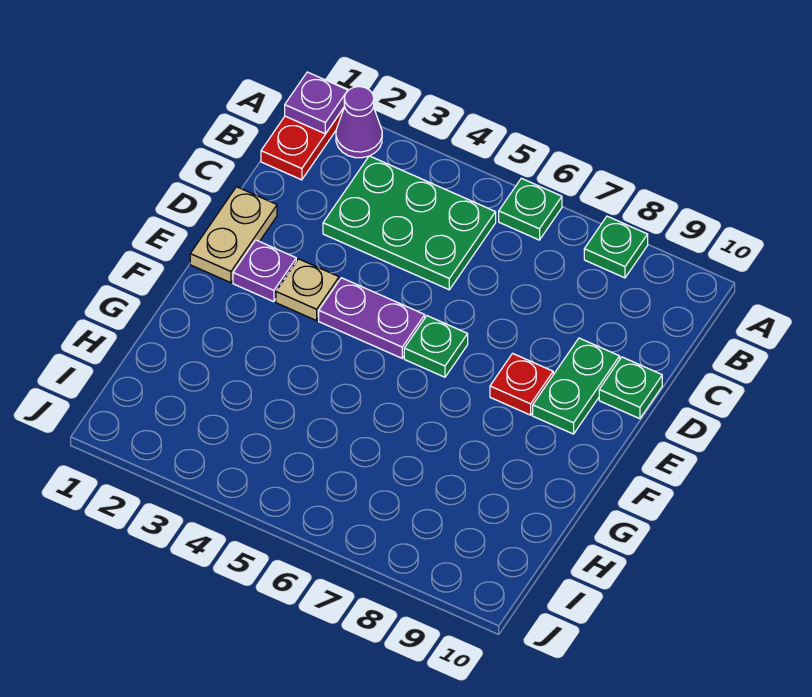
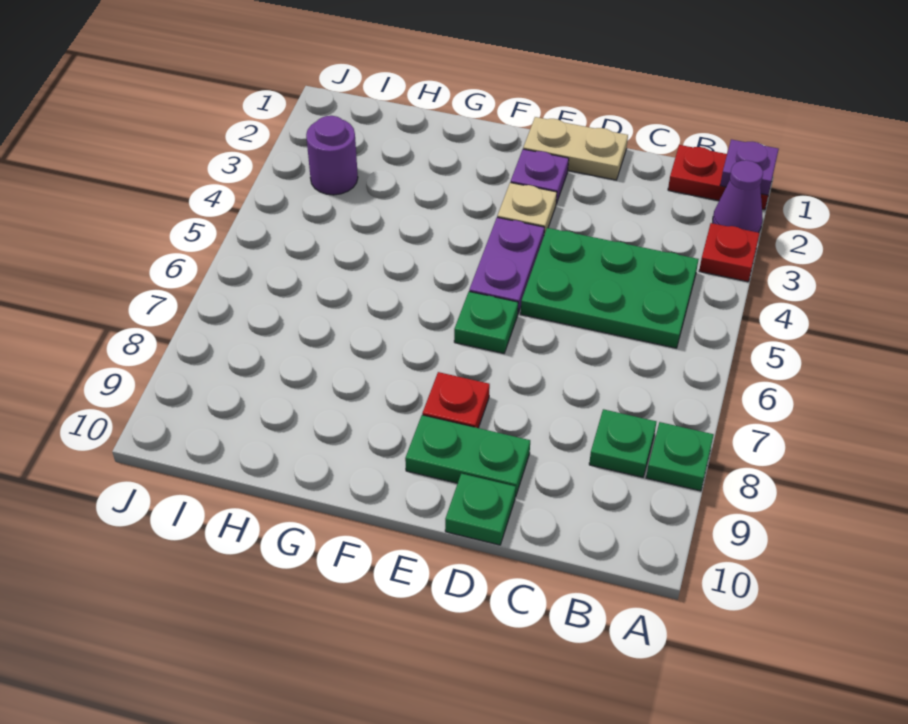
none -> red 1x1 plate [699,223,760,282]
green 1x1 plate [499,178,562,240] -> green 1x1 plate moved to [589,409,656,477]
green 2x3 plate [323,156,496,290] -> green 2x3 plate turned to [521,228,699,348]
none -> purple 1x1 round brick [306,116,358,195]

